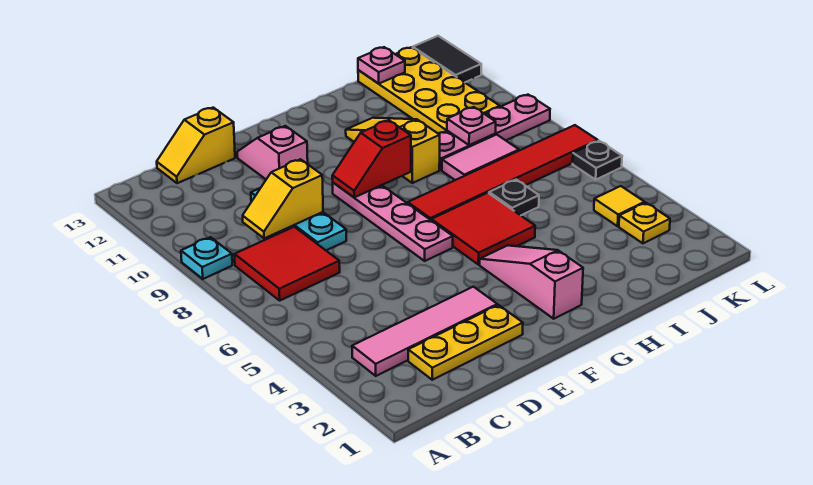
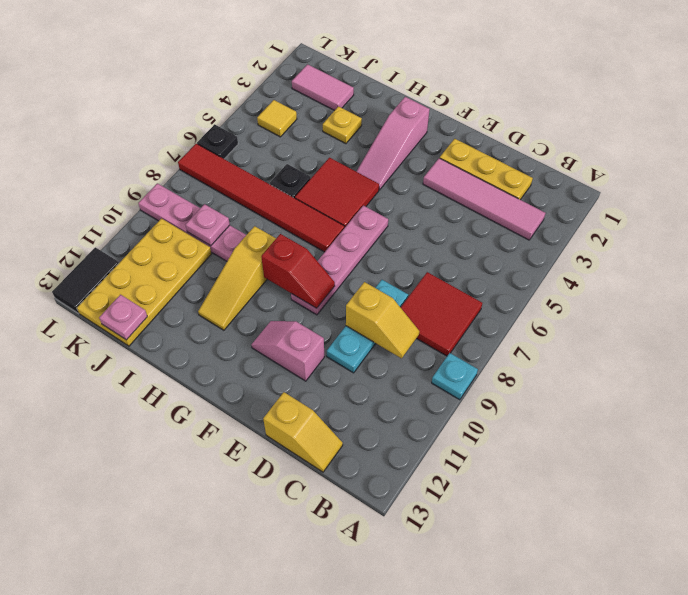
pink 1x2 slope [237,126,308,179] -> pink 1x2 slope turned to [252,321,324,381]
pink 1x2 tile [442,135,519,180] -> pink 1x2 tile moved to [292,64,354,111]
yellow 1x1 plate [619,203,670,243] -> yellow 1x1 plate moved to [323,106,362,144]

